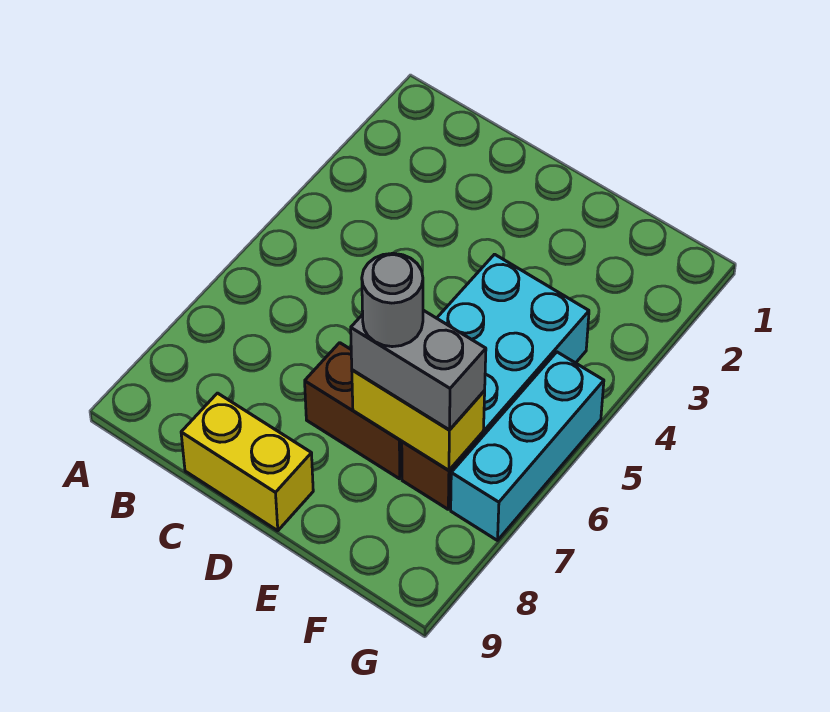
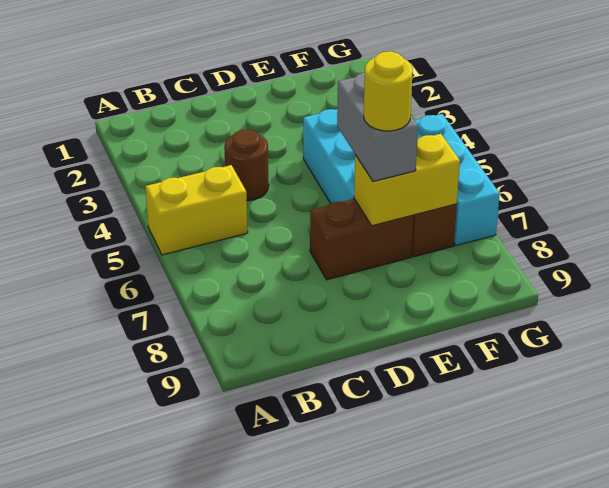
none -> brown 1x1 round brick [224,129,269,201]
yellow 1x2 brick [181,393,313,531] -> yellow 1x2 brick moved to [145,165,248,255]
grey 1x2 brick [351,310,486,430] -> grey 1x2 brick turned to [337,73,418,182]
grey 1x1 round brick [362,253,423,347] -> yellow 1x1 round brick [364,52,413,131]

